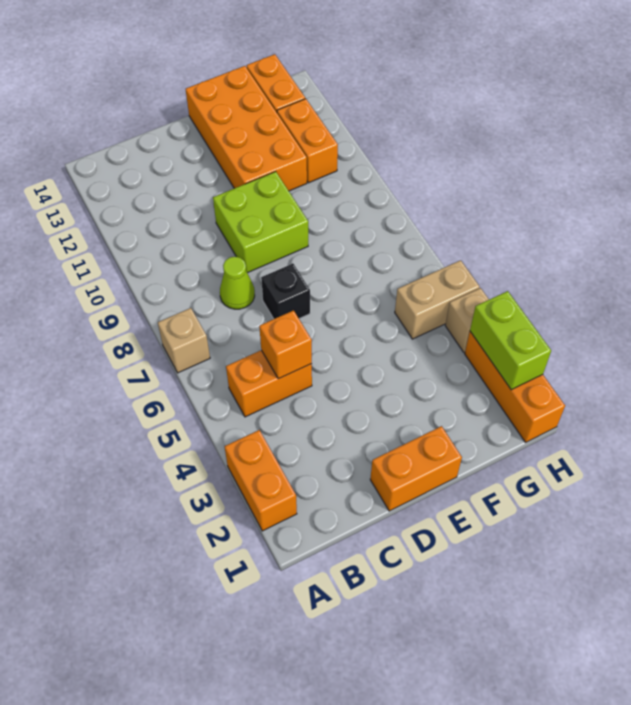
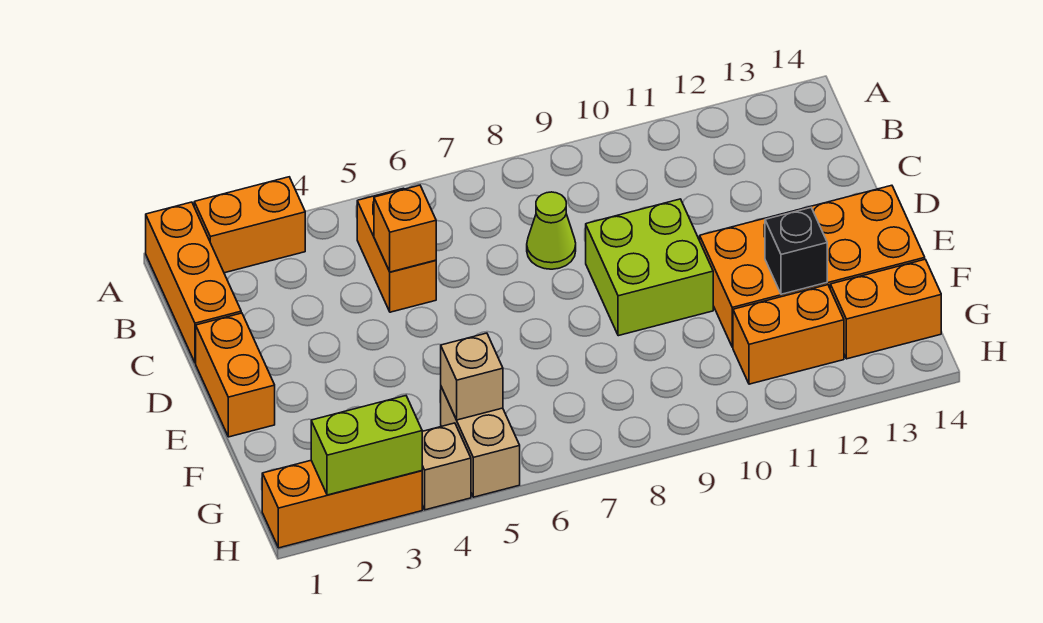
none -> orange 1x3 brick [146,202,241,363]
tan 1x1 brick [158,308,210,373] -> tan 1x1 brick moved to [441,333,503,420]
black 1x1 brick [261,264,310,319] -> black 1x1 brick moved to [765,208,827,294]

